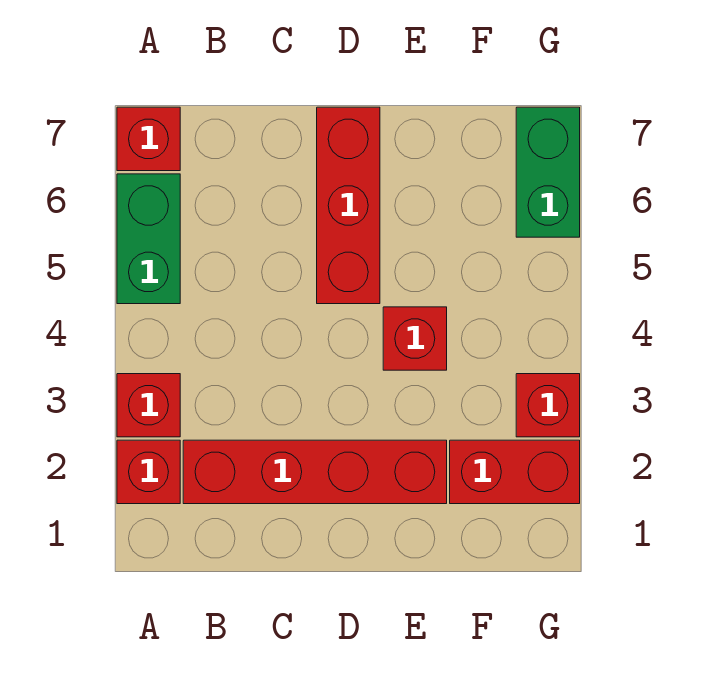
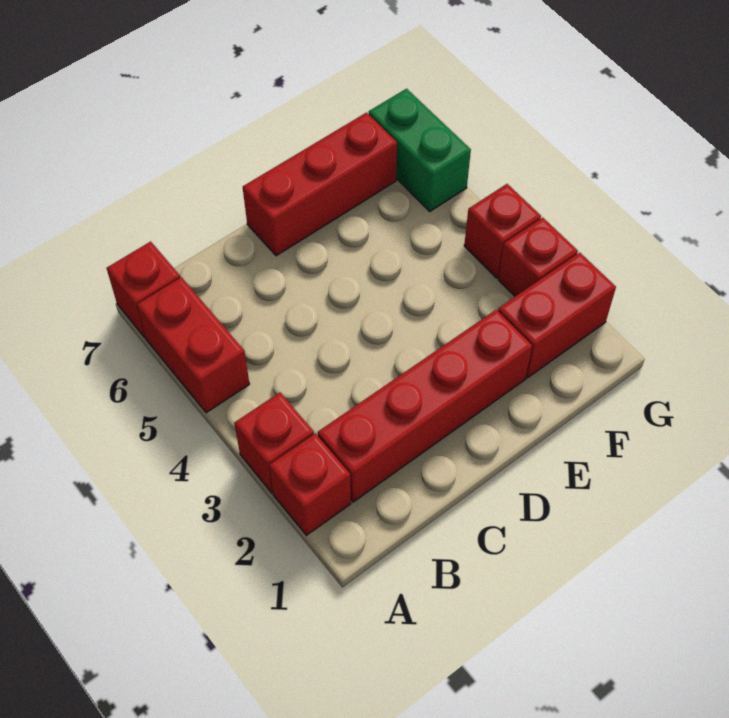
green 1x2 brick [117,174,180,304] -> red 1x2 brick [137,277,249,413]
red 1x3 brick [317,107,380,304] -> red 1x3 brick turned to [243,113,397,256]
red 1x1 brick [383,307,447,370] -> red 1x1 brick moved to [464,184,541,278]

